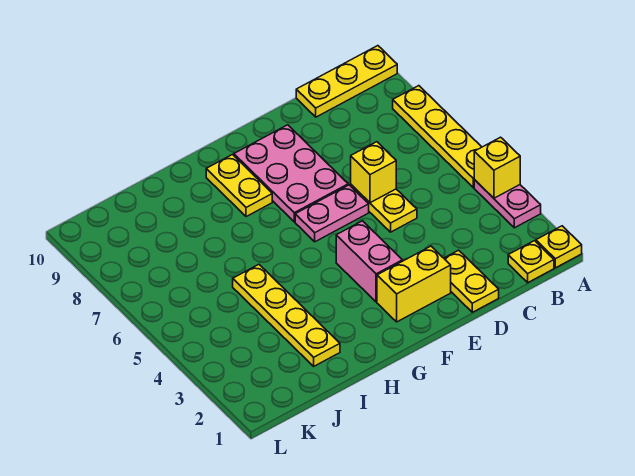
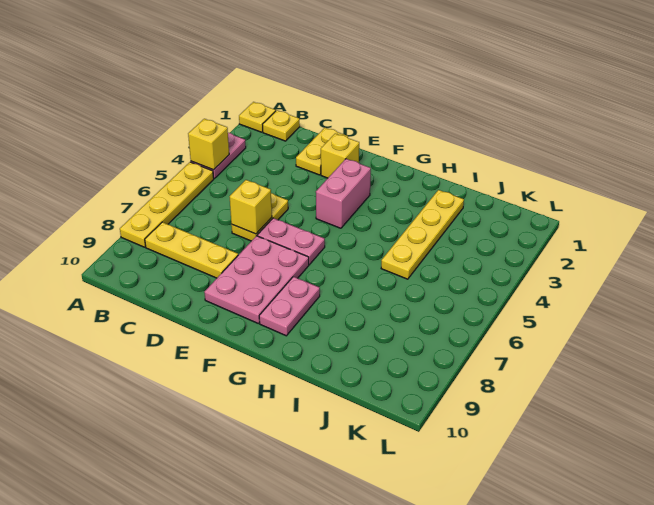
yellow 1x3 plate [296,46,397,117] -> yellow 1x3 plate moved to [145,222,238,278]
yellow 1x2 brick [377,246,451,322] -> yellow 1x1 brick [321,134,359,178]
yellow 1x2 plate [206,155,272,217] -> pink 1x2 plate [259,277,320,336]

